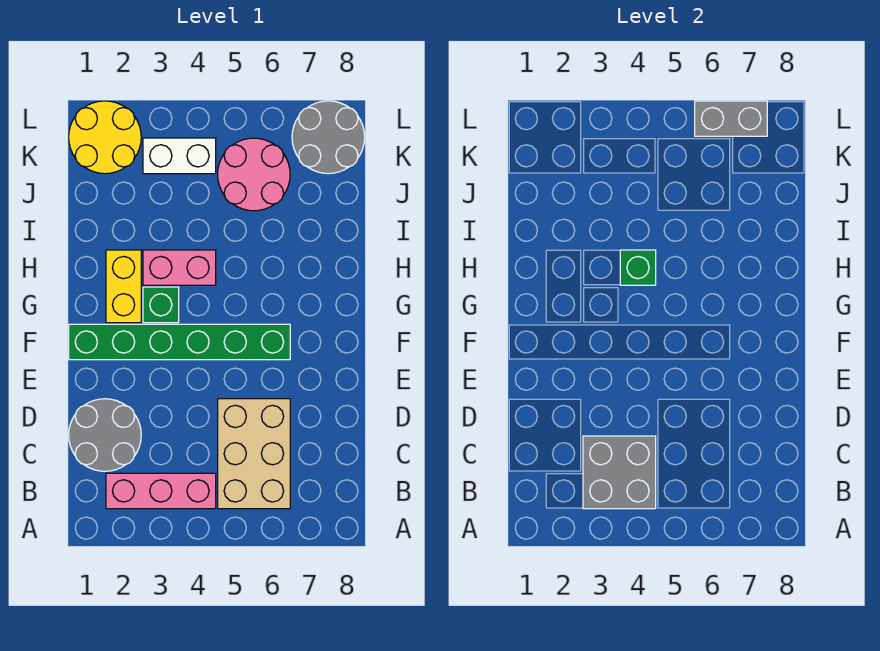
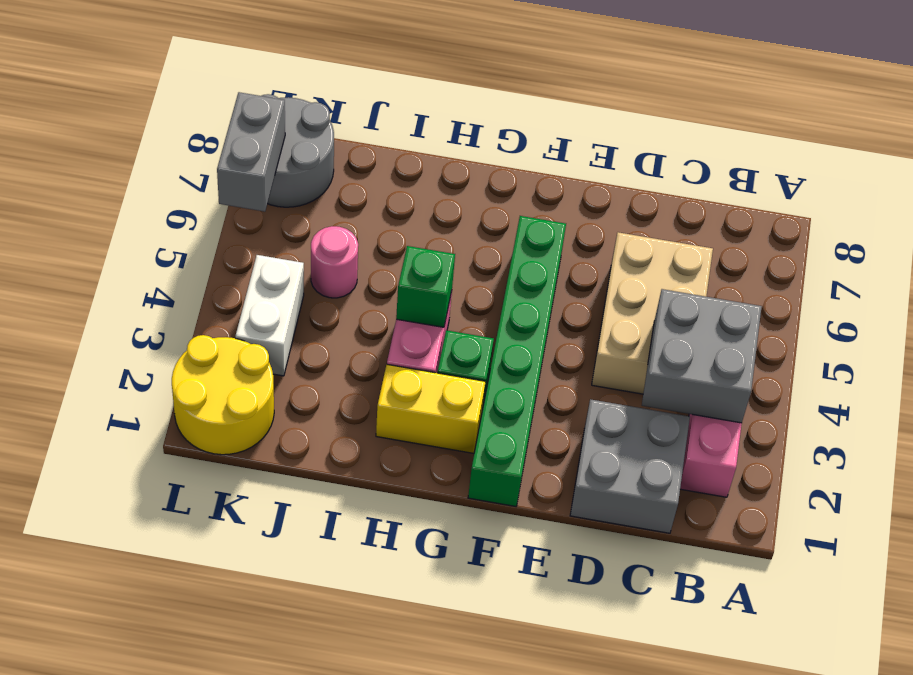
tan 2x3 brick [218,399,290,509] -> tan 2x3 brick turned to [592,232,713,394]
grey 2x2 round brick [69,399,141,471] -> grey 2x2 brick [570,399,690,533]
pink 2x2 round brick [218,138,290,211] -> pink 1x1 round brick [311,226,358,298]

